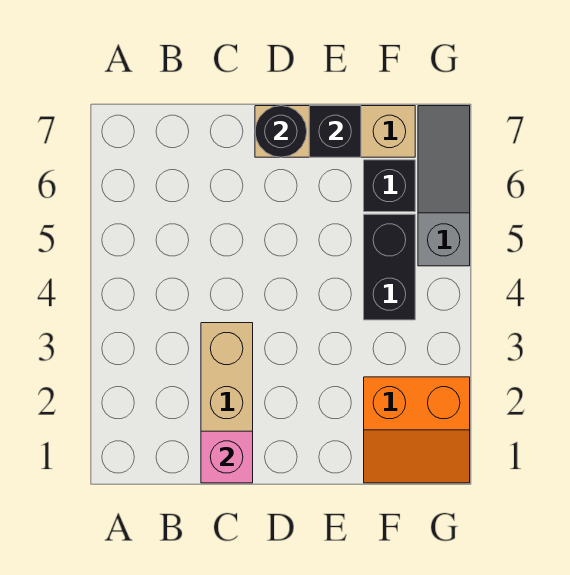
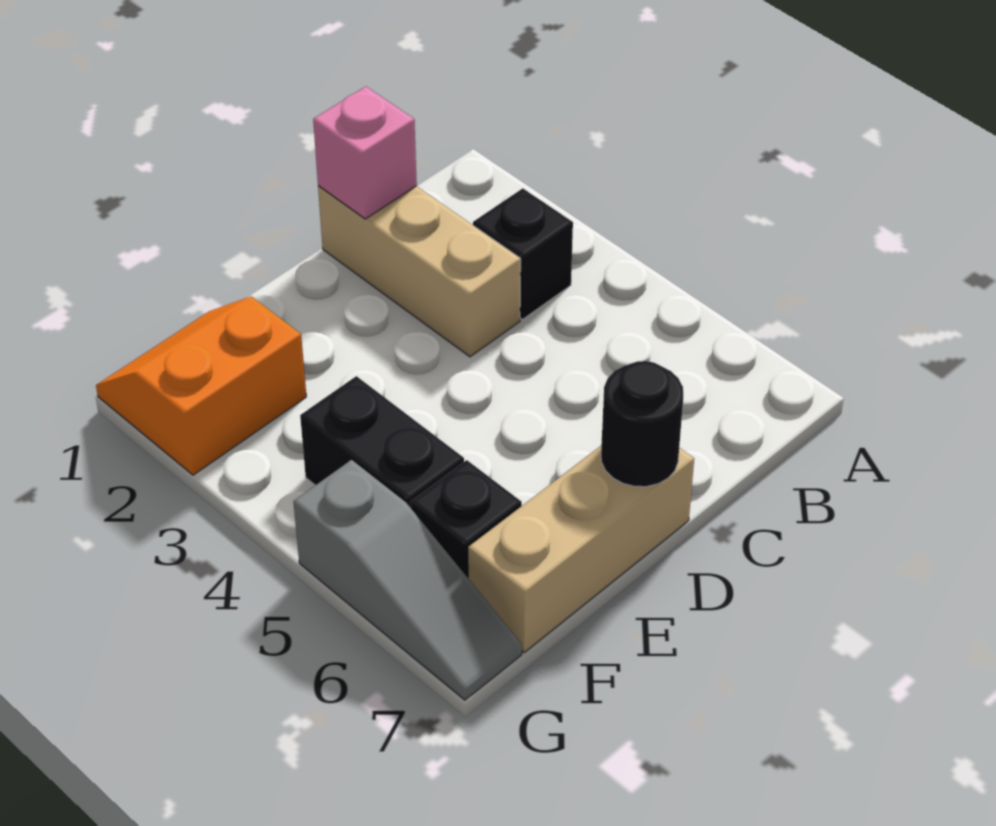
black 1x1 brick [309,106,361,157] -> black 1x1 brick moved to [473,188,573,319]

